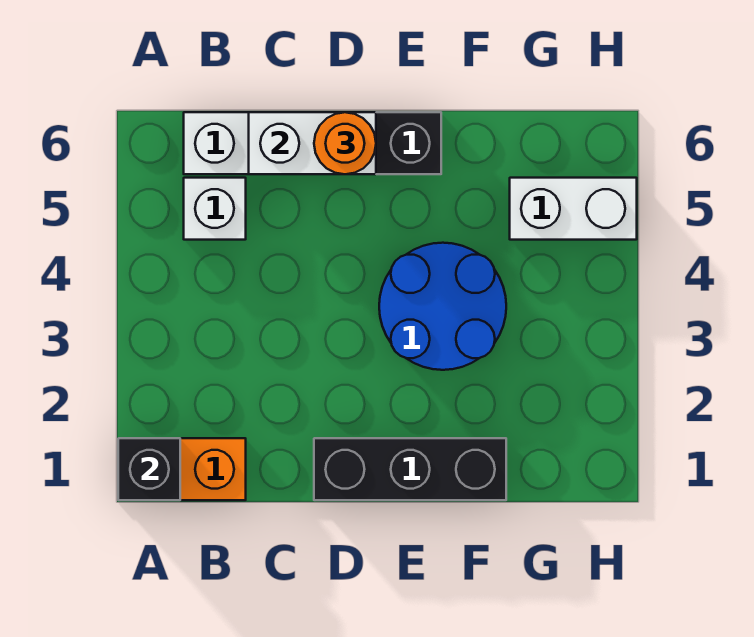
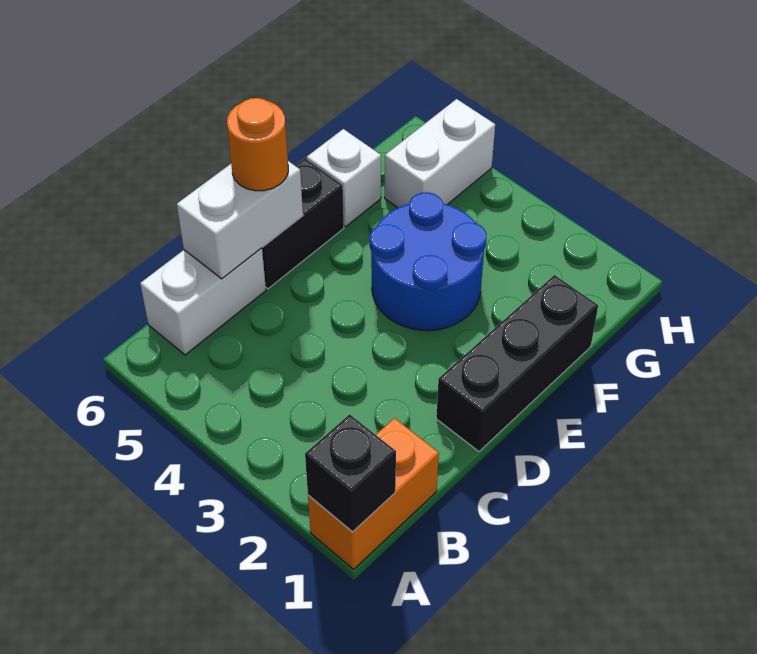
white 1x1 brick [184,178,246,240] -> white 1x1 brick moved to [307,129,381,227]

